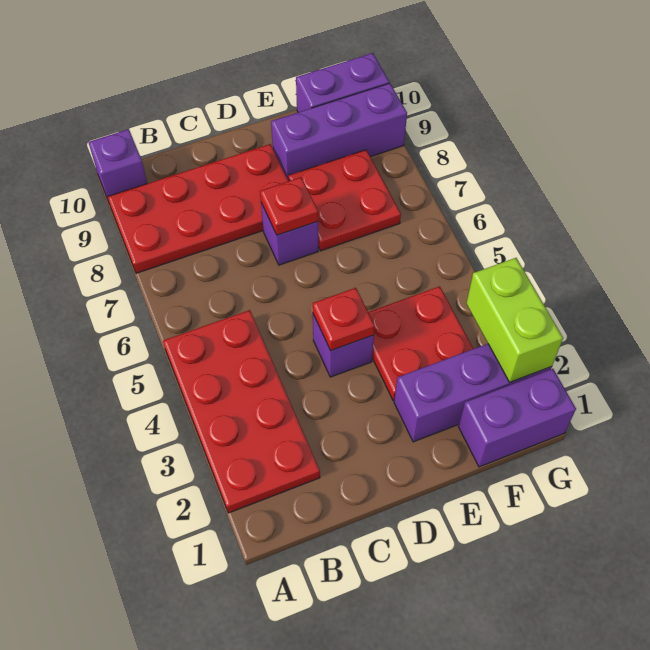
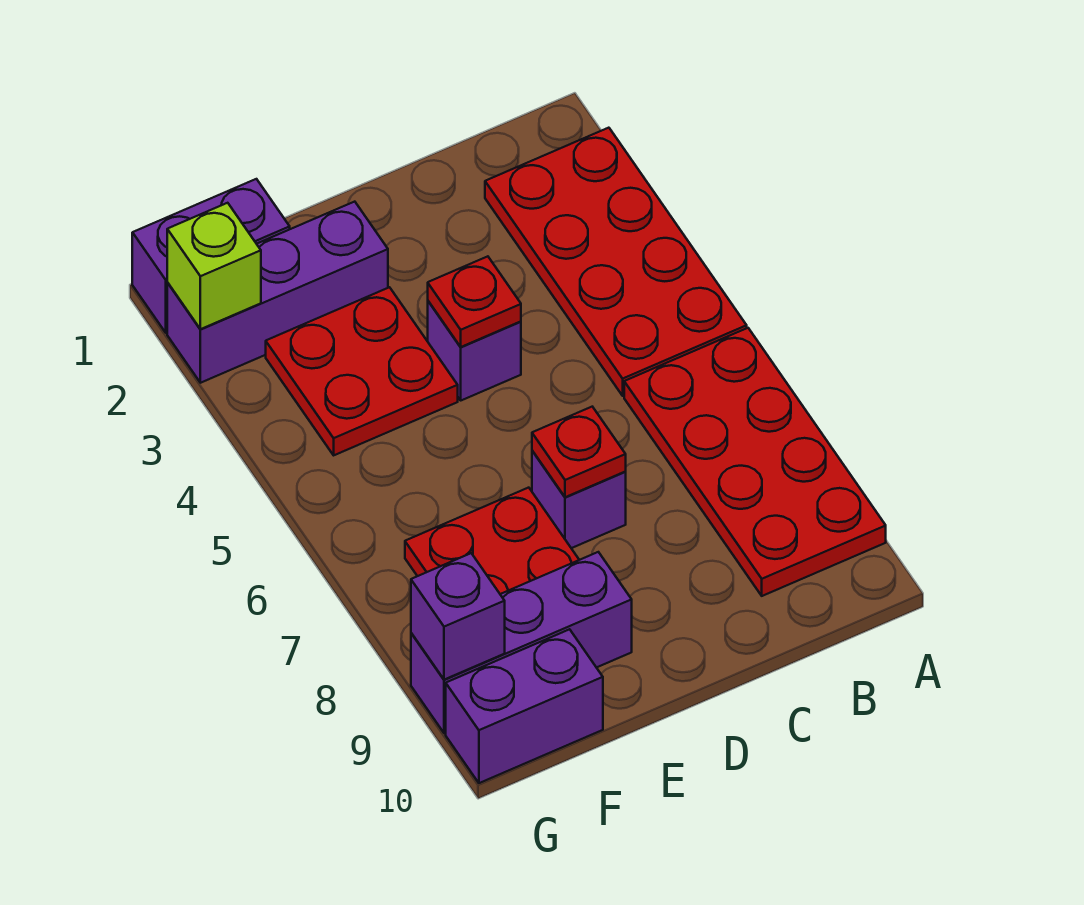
red 2x4 plate [107,144,288,273] -> red 2x4 plate turned to [624,328,886,596]
purple 1x1 brick [88,129,147,202] -> purple 1x1 brick moved to [411,553,505,680]
lime 1x2 brick [466,258,563,382] -> lime 1x1 brick [167,203,261,329]

